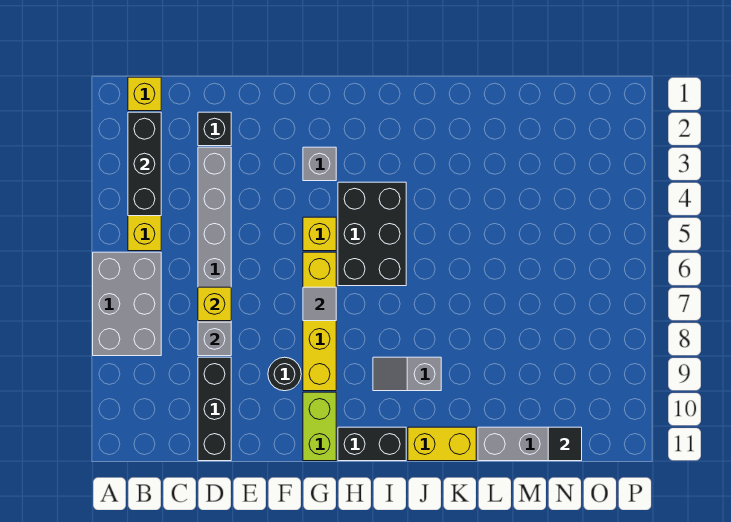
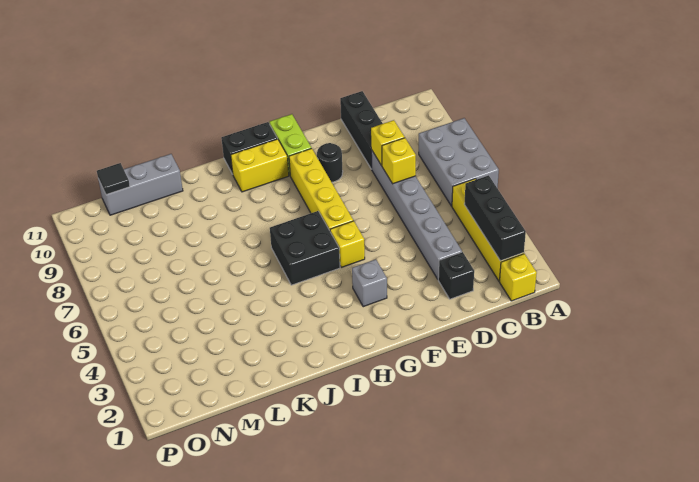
grey 1x1 brick [198,322,231,356] -> yellow 1x1 brick [371,120,405,166]
grey 1x1 tile [303,287,336,321] -> none
black 2x3 brick [338,182,406,286] -> black 2x2 brick [270,211,340,285]
grey 1x2 slope [373,357,441,391] -> none
yellow 1x2 brick [408,427,476,461] -> yellow 1x2 brick moved to [231,139,289,192]

